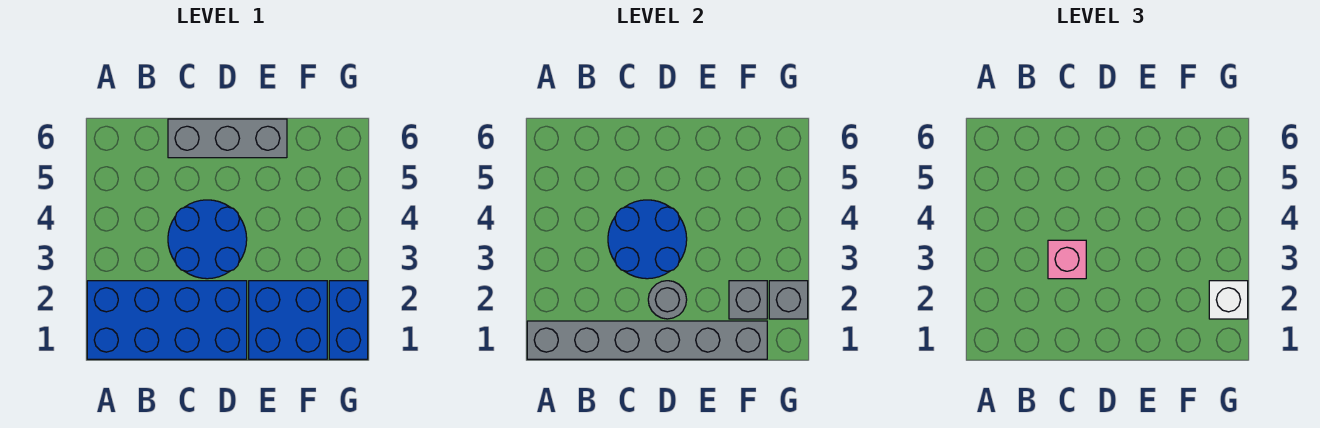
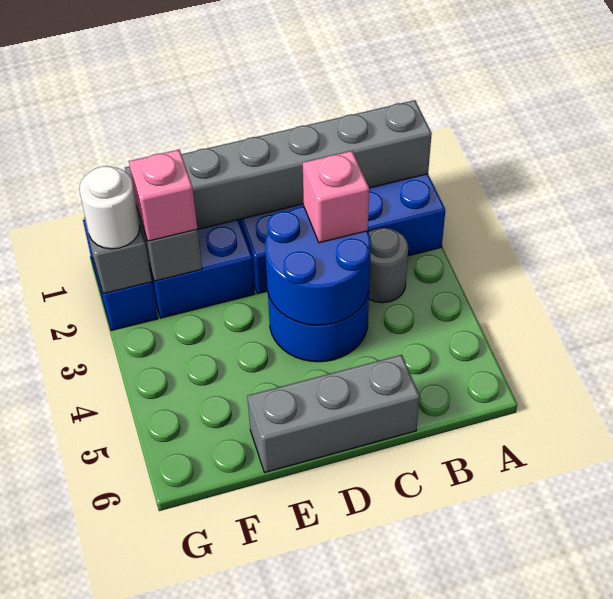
grey 1x1 round brick [648,281,687,319] -> grey 1x1 round brick moved to [368,228,408,303]
none -> pink 1x1 brick [129,150,197,241]
white 1x1 brick [1209,281,1248,319] -> white 1x1 round brick [79,166,140,249]

